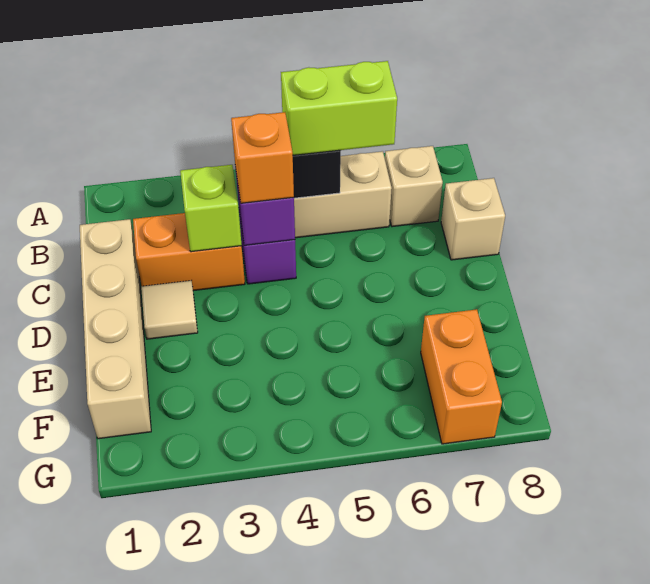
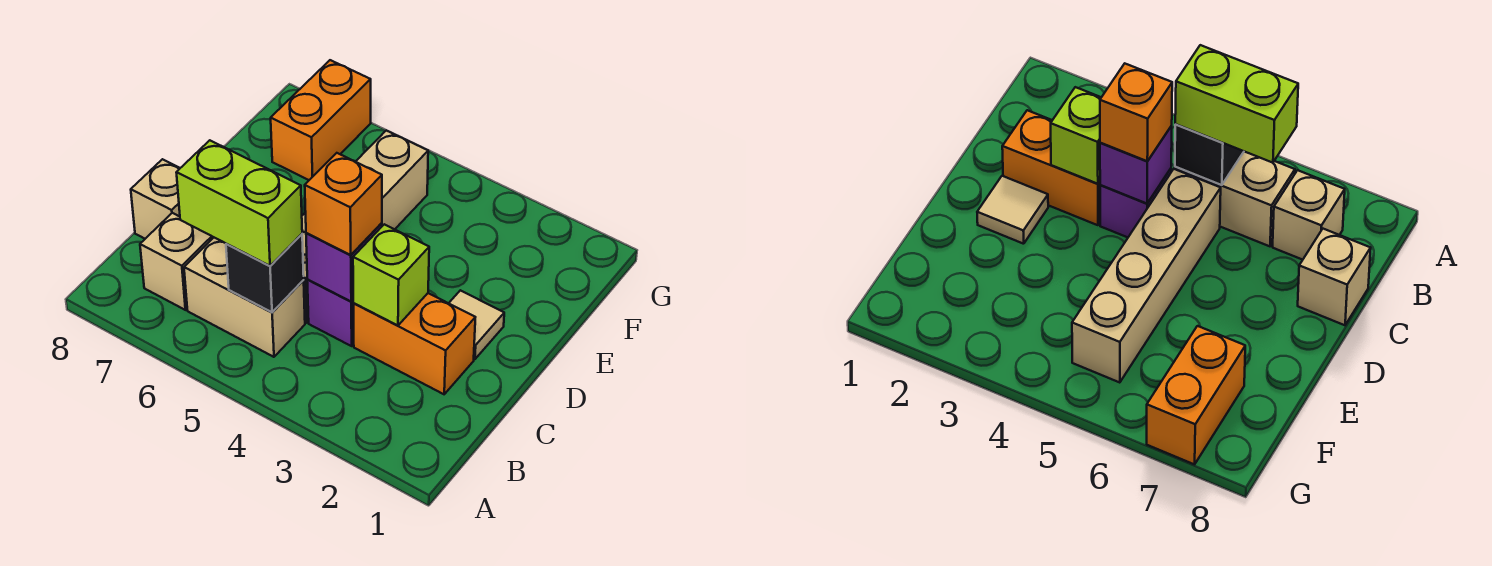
tan 1x4 brick [80,219,151,439] -> tan 1x4 brick moved to [302,130,428,323]

